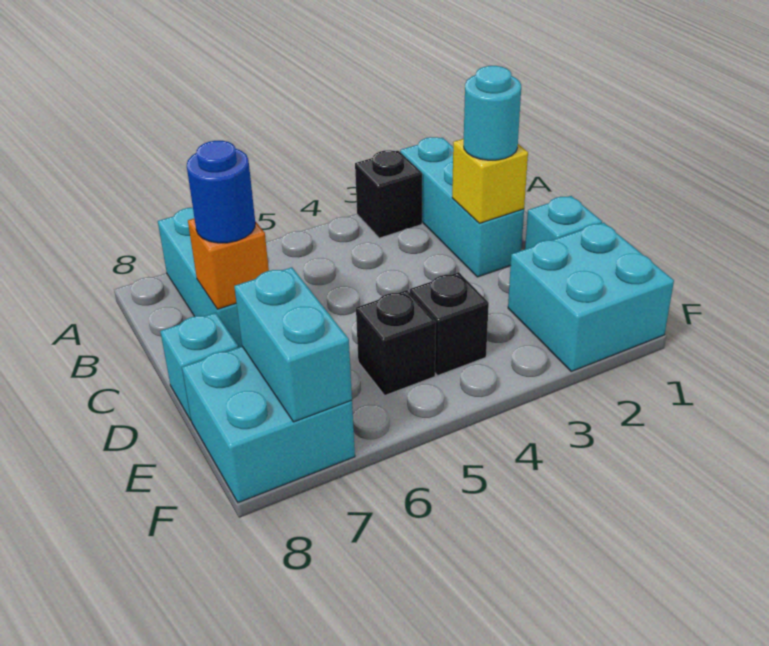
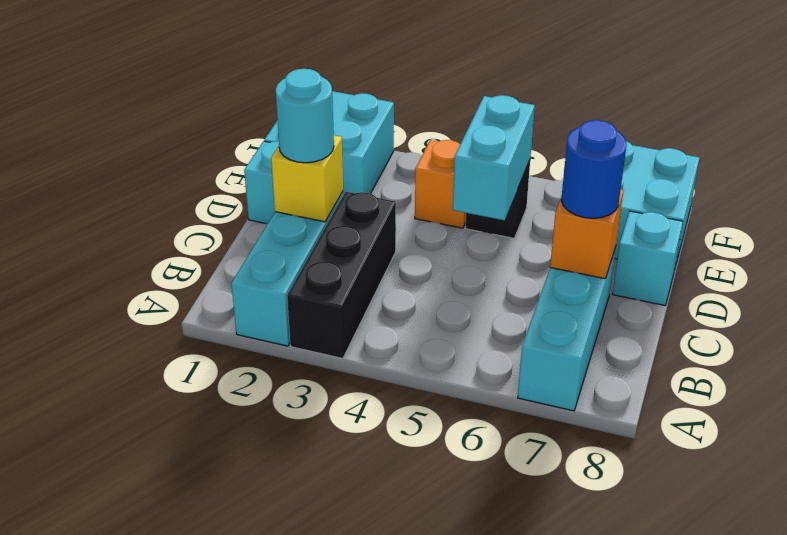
black 1x1 brick [355,150,422,238] -> black 1x3 brick [287,192,396,359]
black 1x1 brick [410,272,489,375] -> orange 1x1 brick [415,140,466,228]
cyan 1x2 brick [234,267,352,422] -> cyan 1x2 brick moved to [453,95,535,220]

